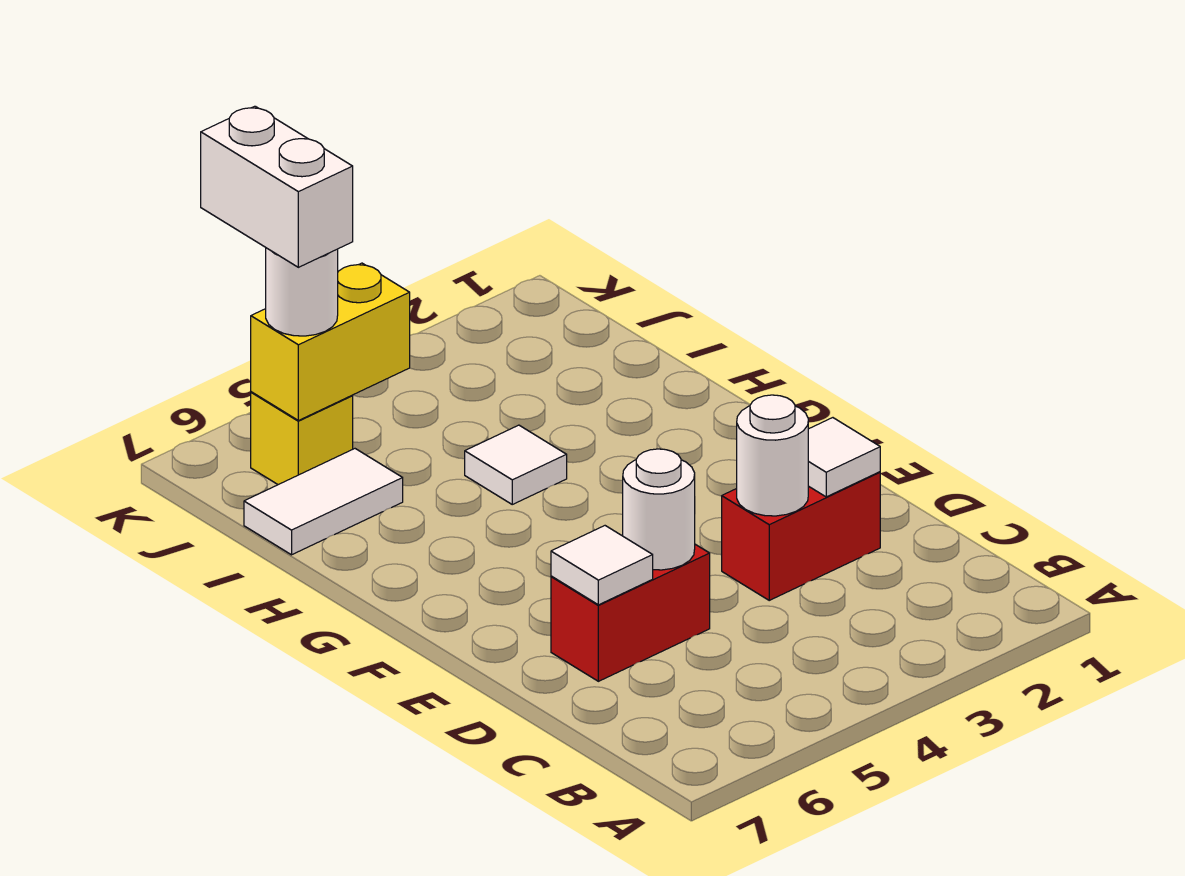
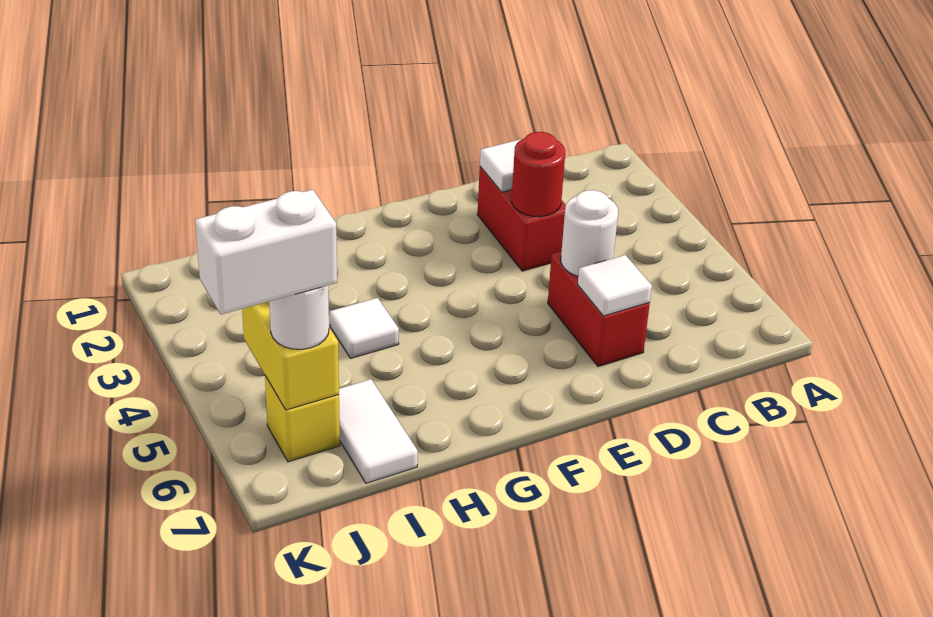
white 1x1 round brick [737,395,808,516] -> red 1x1 round brick [512,132,565,217]

